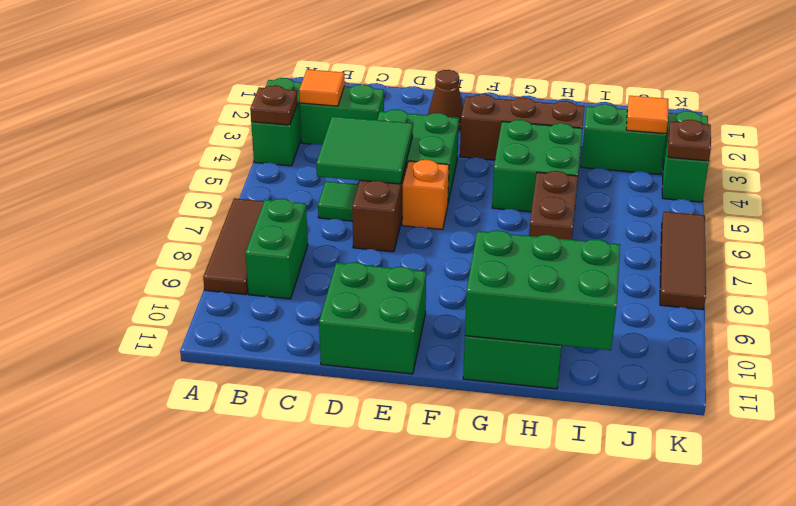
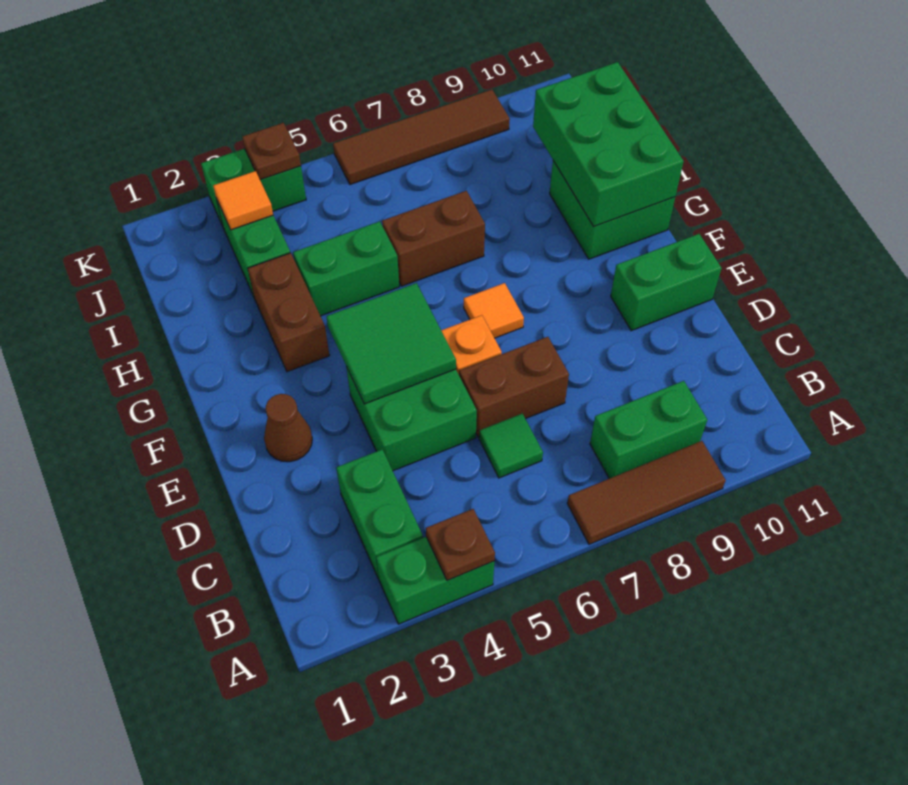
orange 1x1 tile [299,69,345,106] -> orange 1x1 tile moved to [464,283,524,338]
green 2x2 tile [316,116,413,184] -> green 2x2 tile moved to [326,283,456,404]
green 2x2 brick [319,262,426,374] -> green 1x2 brick [611,234,722,331]
brown 1x3 brick [460,94,585,160] -> brown 1x2 brick [248,253,330,372]
green 2x2 brick [492,120,582,212] -> green 1x2 brick [293,221,399,316]
brown 1x3 tile [660,212,706,309] -> brown 1x4 tile [333,89,510,185]

